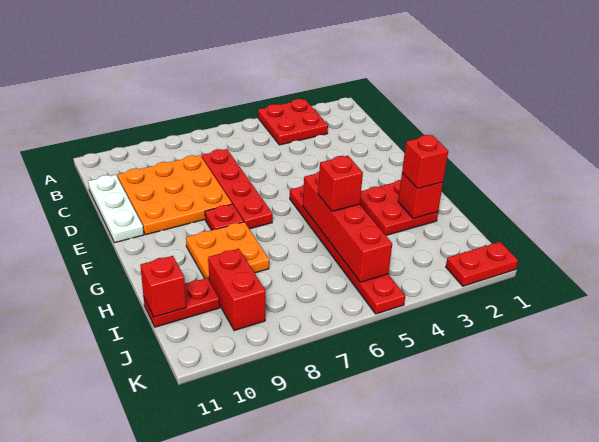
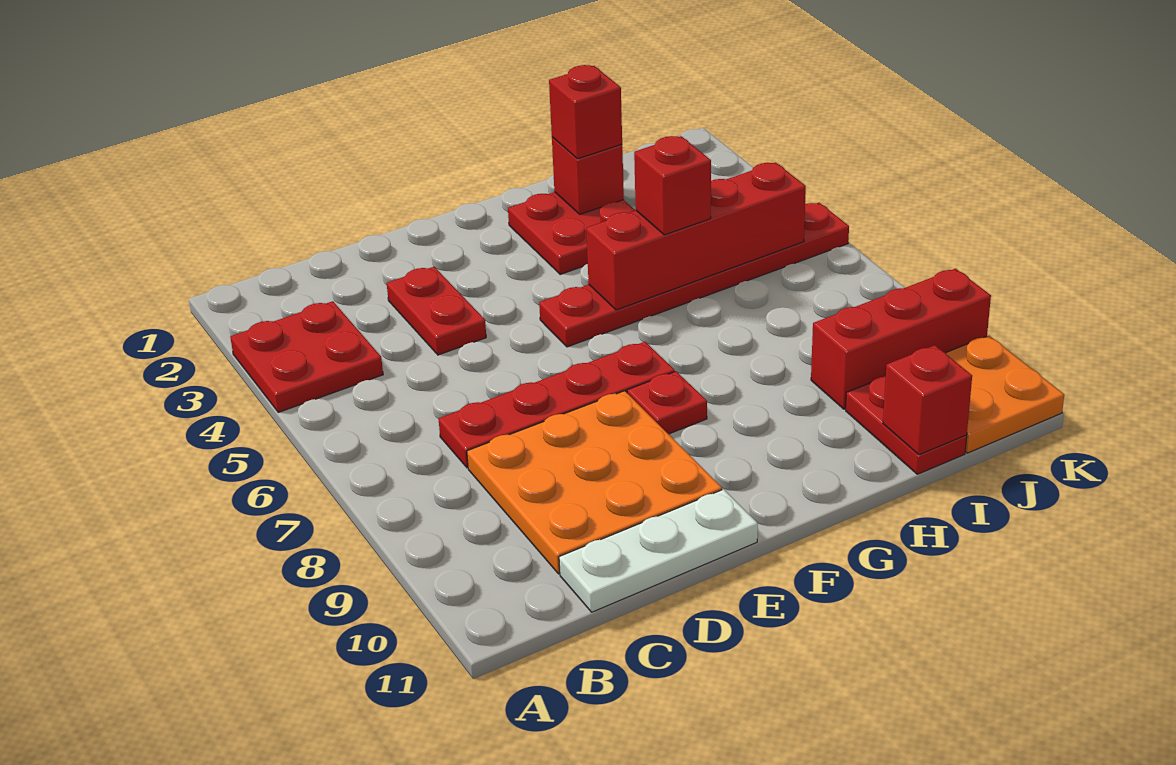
orange 2x2 plate [186,222,269,279] -> orange 2x2 plate moved to [946,336,1064,453]
red 1x2 brick [208,249,266,330] -> red 1x3 brick [811,269,991,409]
red 1x2 plate [446,242,518,286] -> red 1x2 plate moved to [387,267,486,355]

